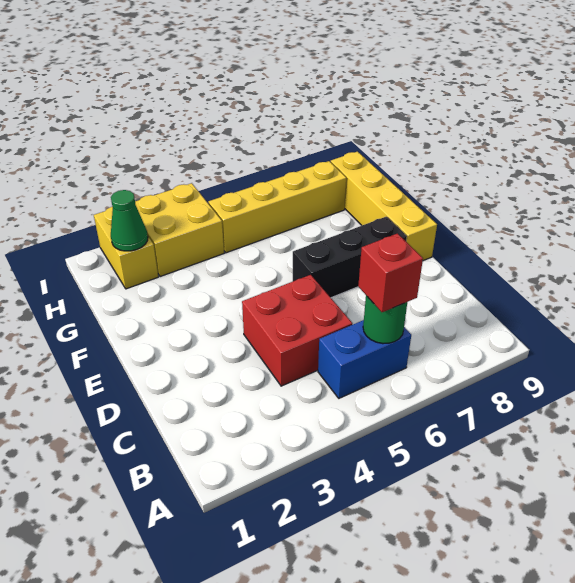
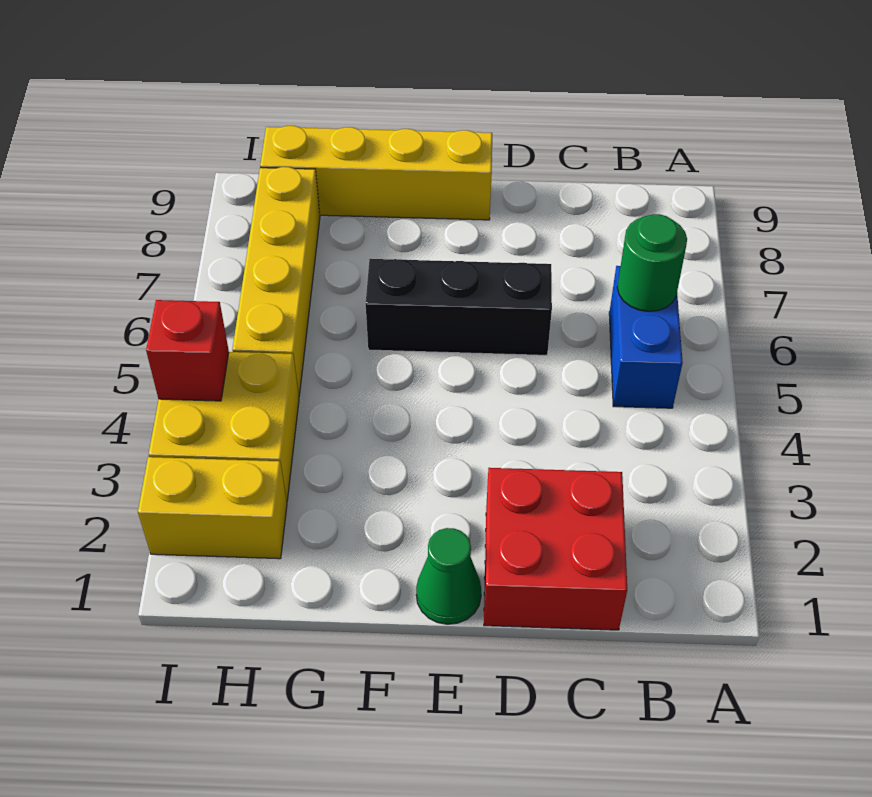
red 1x1 brick [358,233,423,312] -> red 1x1 brick moved to [146,300,229,401]
red 2x2 brick [242,275,353,386] -> red 2x2 brick moved to [484,468,627,630]
black 1x3 brick [293,217,407,298] -> black 1x3 brick turned to [366,259,552,355]
green 1x1 cone [111,190,148,251] -> green 1x1 cone moved to [416,528,481,624]

